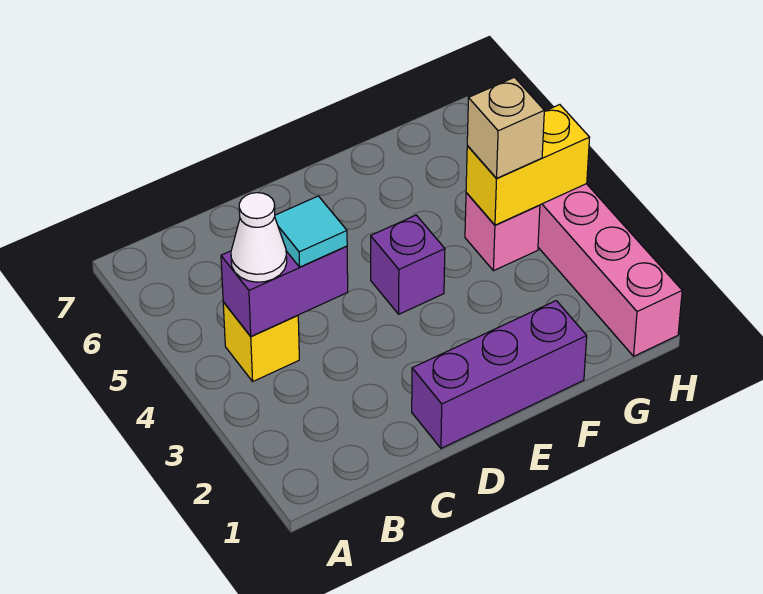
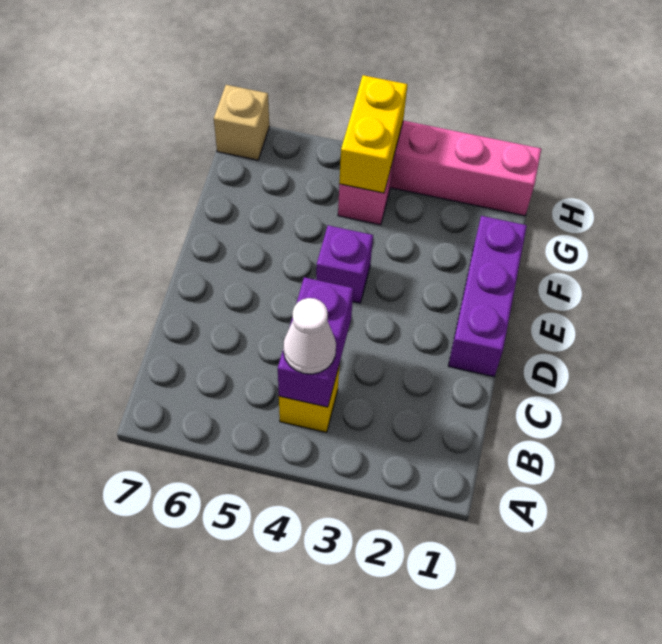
cyan 1x1 tile [275,196,347,267] -> none
tan 1x1 brick [467,77,544,178] -> tan 1x1 brick moved to [214,85,269,160]

